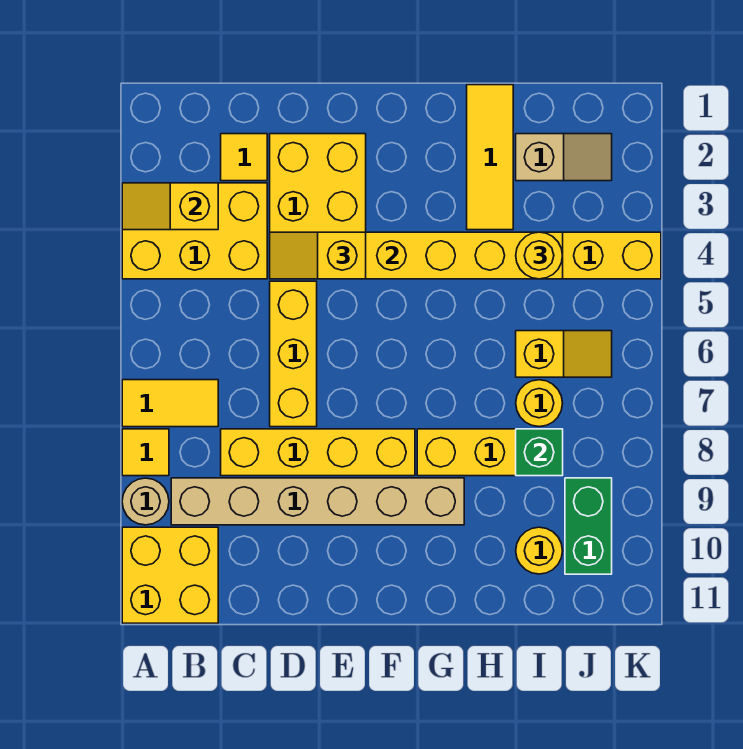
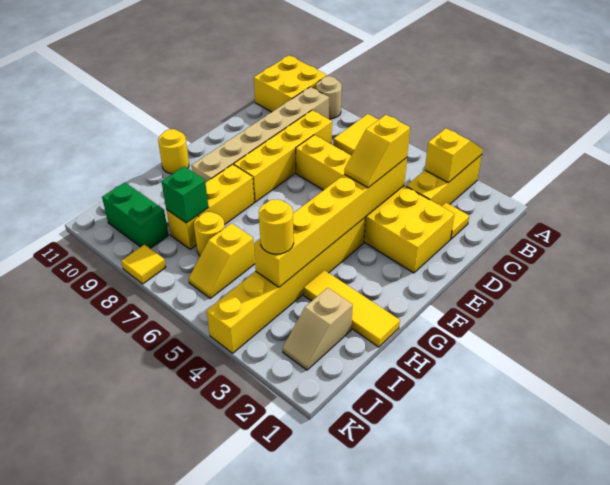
yellow 2x3 brick [122,183,267,279] -> yellow 1x3 brick [406,155,482,206]
yellow 1x1 tile [122,429,169,476] -> yellow 1x1 tile moved to [121,245,166,284]
yellow 1x2 slope [270,232,366,279] -> yellow 1x2 slope turned to [344,115,410,188]
yellow 1x1 round brick [516,527,563,574] -> yellow 1x1 round brick moved to [158,129,189,174]

